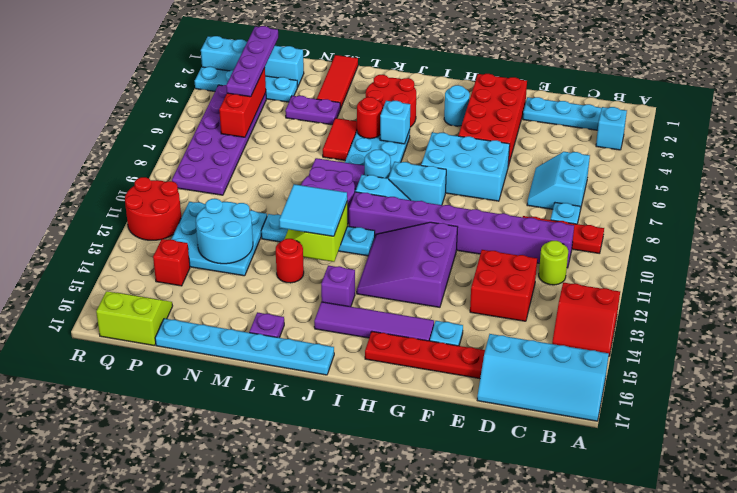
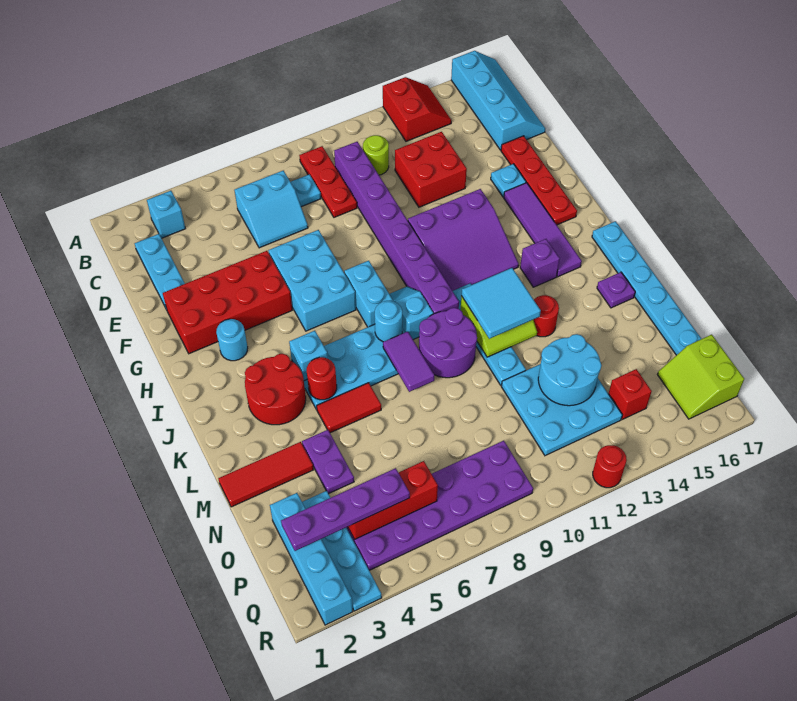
red 2x2 round brick [125,177,181,240] -> red 1x1 round brick [593,445,627,488]

